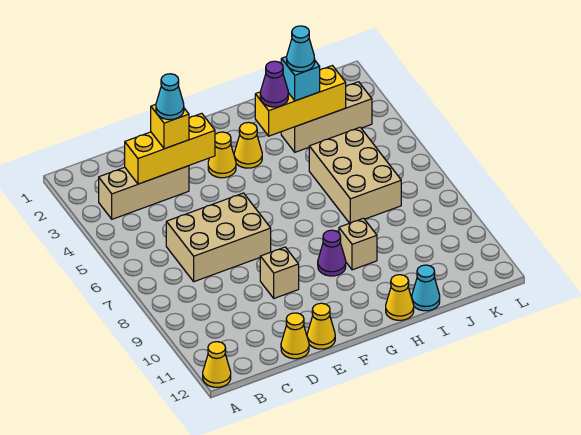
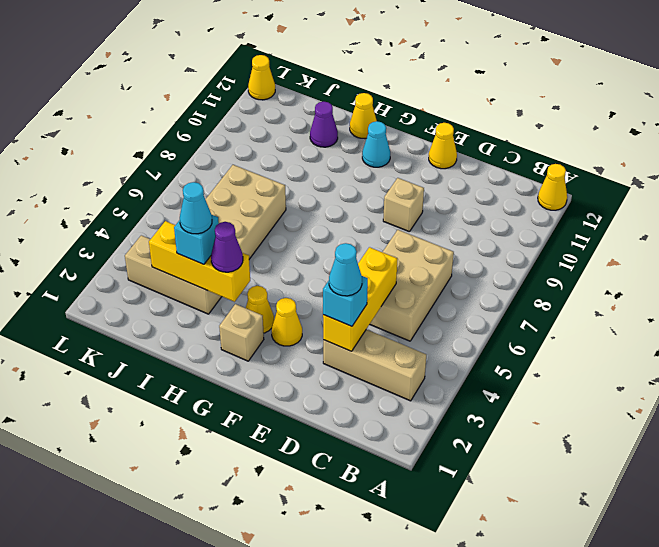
yellow 1x3 brick [125,113,215,184] -> yellow 1x3 brick turned to [323,247,397,351]
tan 2x3 brick [166,193,271,282] -> tan 2x3 brick turned to [370,230,454,341]
yellow 1x1 brick [151,104,189,149] -> cyan 1x1 brick [323,276,368,326]
yellow 1x1 cone [281,313,309,359] -> yellow 1x1 cone moved to [248,55,275,100]
purple 1x1 cone [318,230,346,276] -> purple 1x1 cone moved to [310,102,338,147]
tan 1x1 brick [339,218,377,270] -> tan 1x1 brick moved to [219,304,264,361]
cyan 1x1 cone [412,265,440,311] -> cyan 1x1 cone moved to [362,121,390,167]

